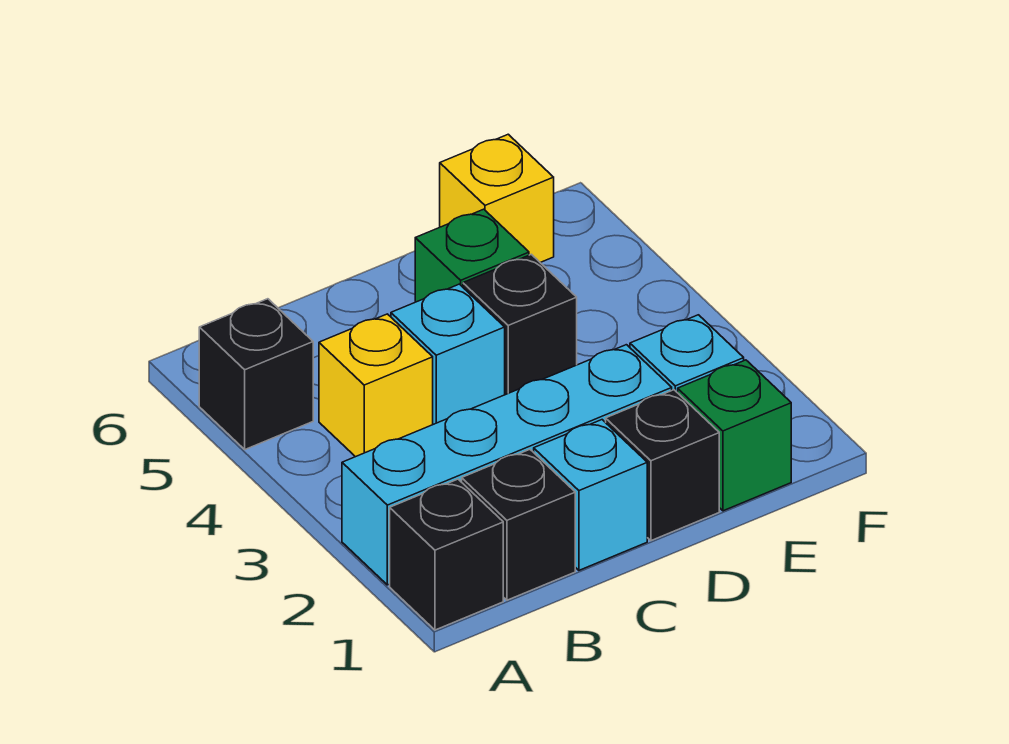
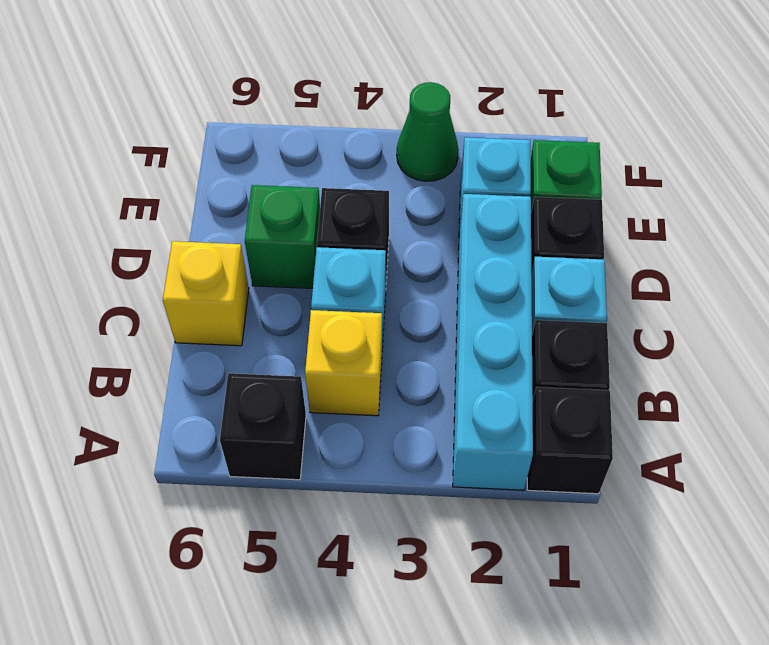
yellow 1x1 brick [440,134,554,262] -> yellow 1x1 brick moved to [163,241,249,346]
none -> green 1x1 cone [397,82,459,181]

